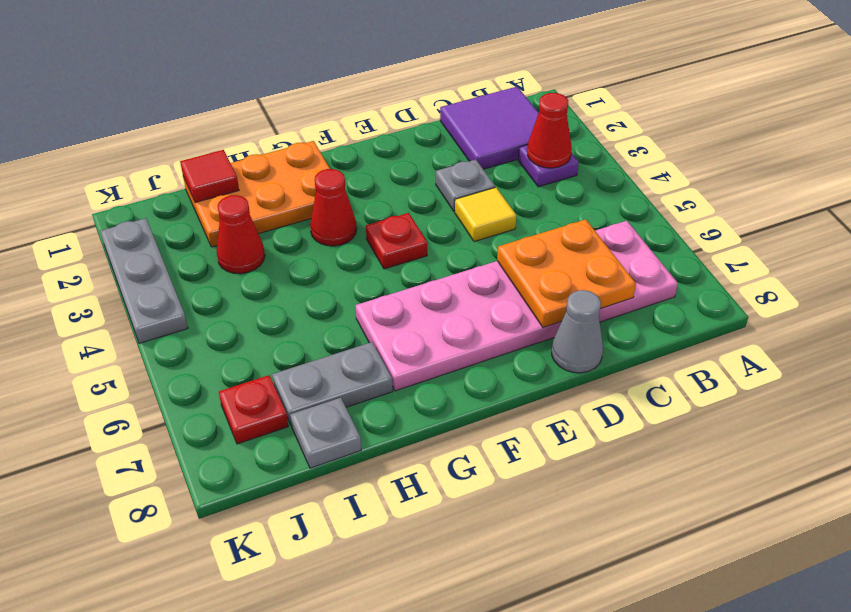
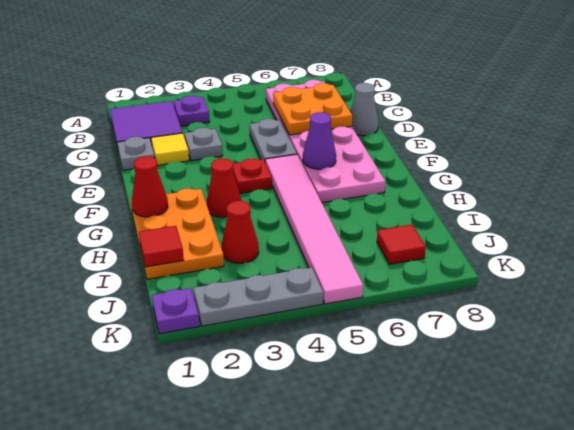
red 1x1 cone [527,93,572,168] -> red 1x1 cone moved to [132,156,168,217]
yellow 1x1 tile [455,188,516,242] -> yellow 1x1 tile moved to [151,133,189,165]
none -> pink 1x6 tile [265,154,363,304]
none -> purple 1x1 cone [303,112,336,169]
grey 1x2 plate [272,342,393,426] -> grey 1x2 plate moved to [250,119,297,161]
grey 1x1 plate [290,398,361,468] -> grey 1x1 plate moved to [117,137,154,170]
red 1x1 plate [219,375,288,444] -> red 1x1 tile [377,225,426,264]
none -> purple 1x1 plate [152,288,199,334]

